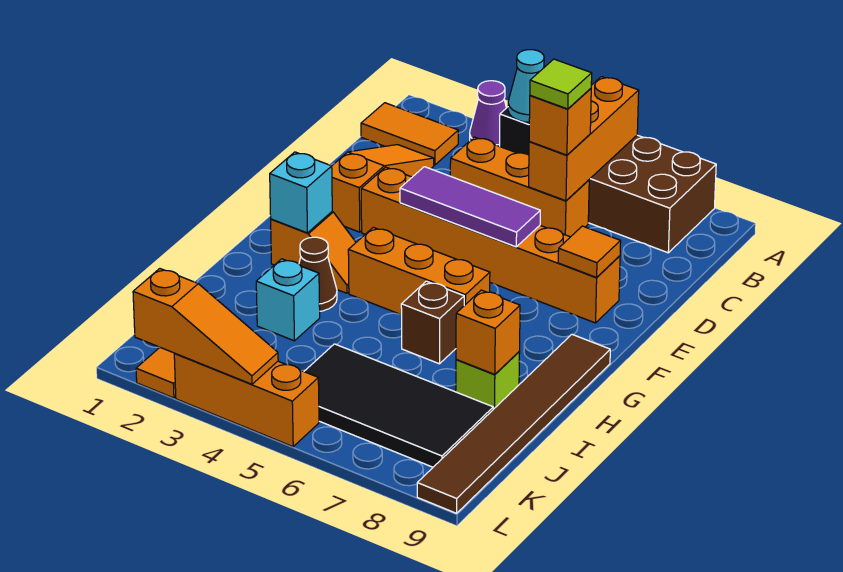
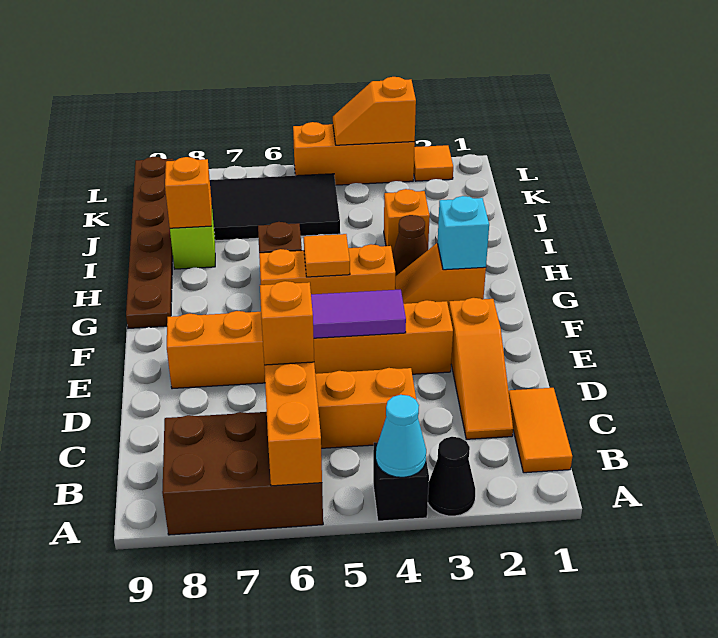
purple 1x1 cone [470,81,506,146] -> black 1x1 cone [428,437,475,516]
orange 1x2 tile [361,103,458,165] -> orange 1x2 tile turned to [508,388,572,473]
lime 1x1 tile [530,59,592,109] -> none
orange 1x1 tile [558,226,621,277] -> orange 1x1 tile moved to [304,234,350,277]
brown 1x6 tile [417,335,610,513] -> brown 1x6 plate [126,157,174,328]
cyan 1x1 brick [256,259,320,341] -> orange 1x1 brick [384,189,430,254]
orange 1x3 slope [133,269,278,384] -> orange 1x2 slope [333,77,416,145]

